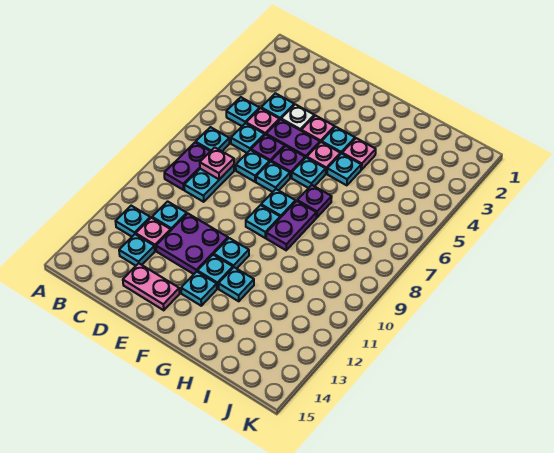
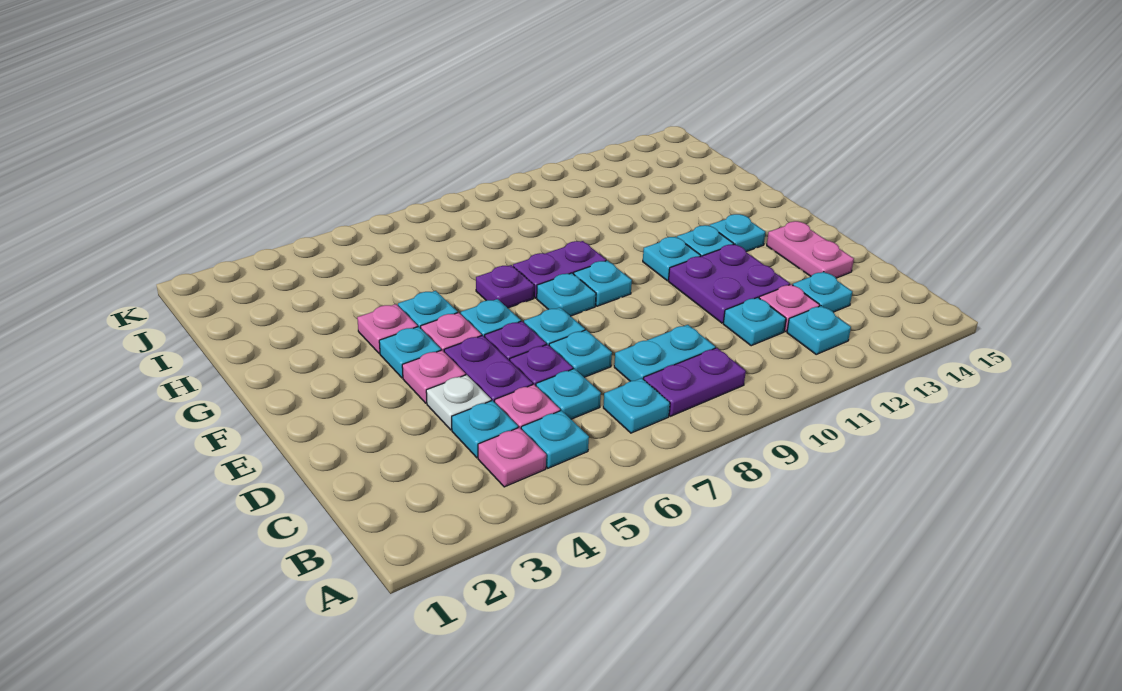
pink 1x1 plate [200,147,234,179] -> pink 1x1 plate moved to [478,427,546,487]
cyan 1x1 plate [219,267,254,301] -> none

